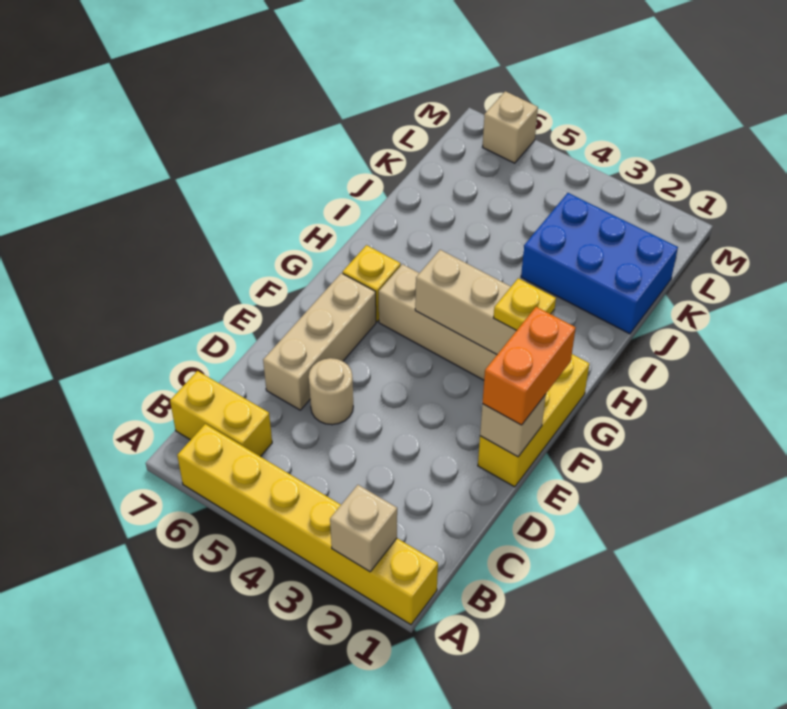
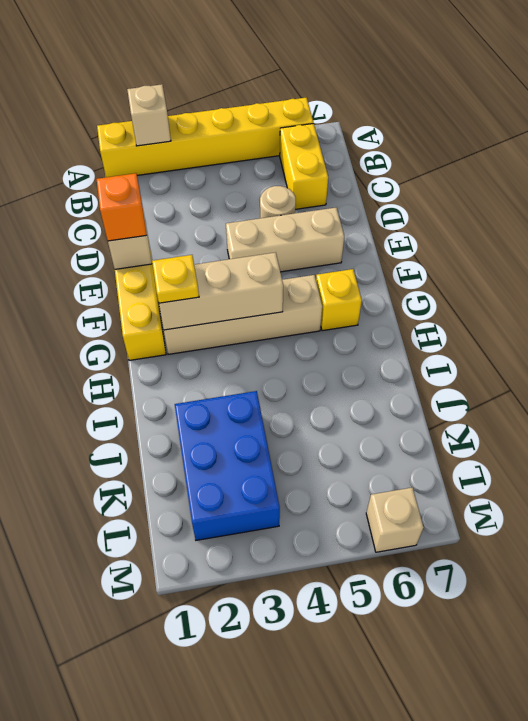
yellow 1x2 brick [170,371,272,457] -> yellow 1x2 brick turned to [280,123,328,209]
tan 1x3 brick [263,273,376,410] -> tan 1x3 brick turned to [226,208,344,272]
orange 1x2 brick [482,307,576,425] -> orange 1x1 brick [97,173,147,241]
blue 2x3 brick [521,193,678,334] -> blue 2x3 brick turned to [175,391,280,540]

